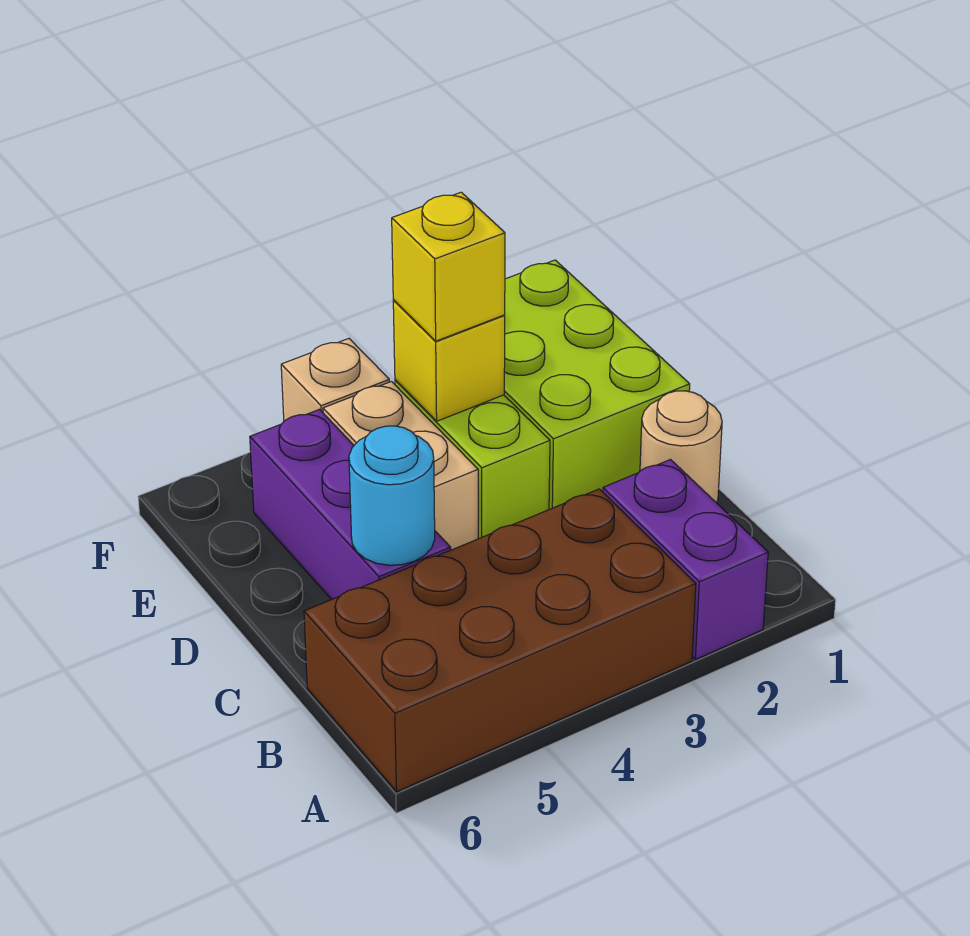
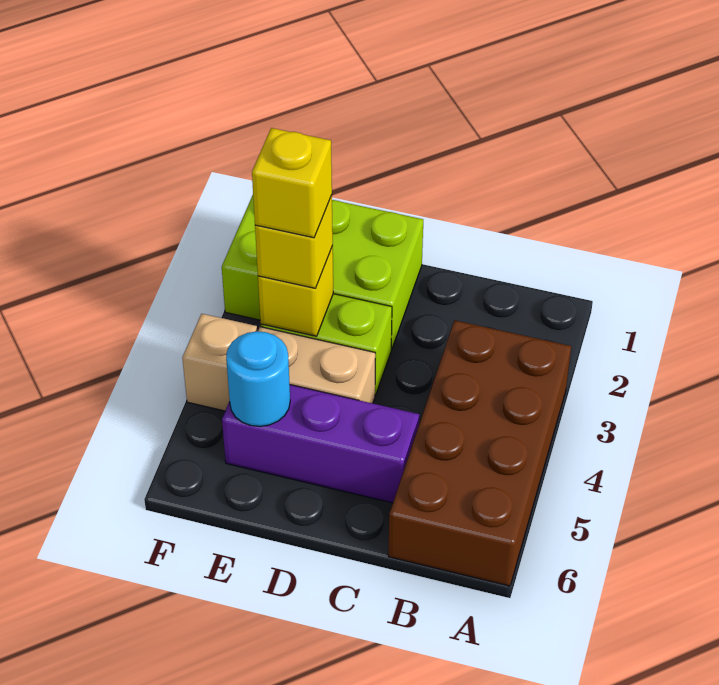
purple 1x2 brick [603,460,768,659] -> none
tan 1x1 round brick [640,391,722,503] -> none
cyan 1x1 round brick [349,426,435,565] -> cyan 1x1 round brick moved to [226,331,290,426]
none -> yellow 1x1 brick [252,128,332,238]

